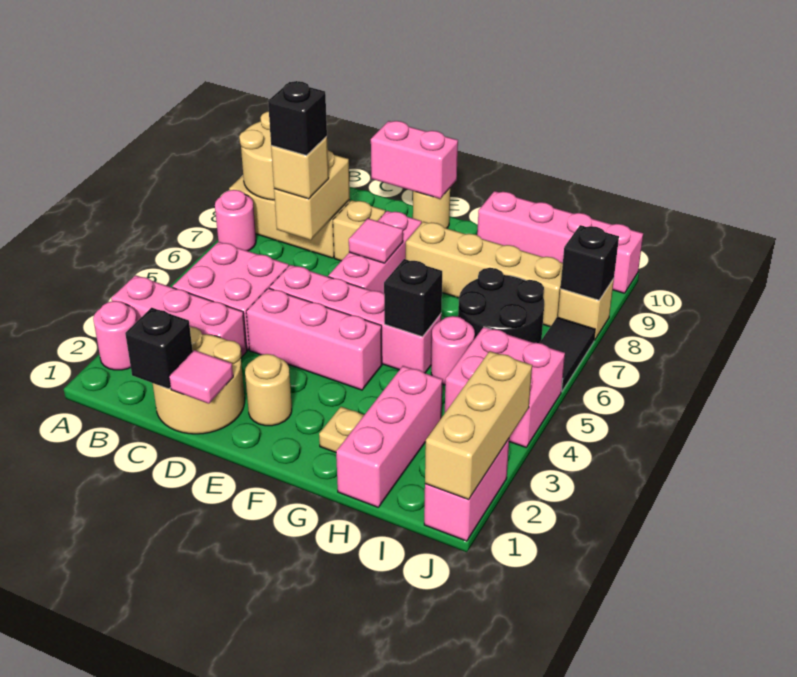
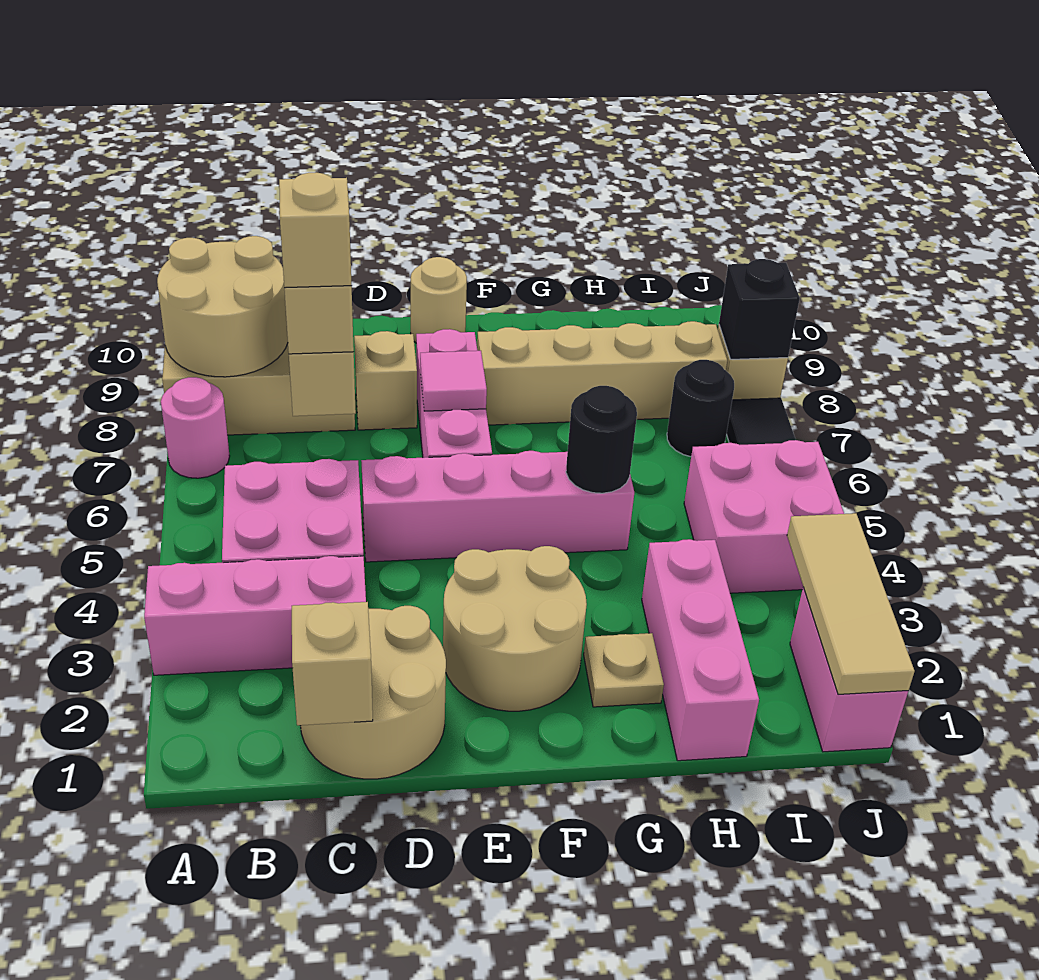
pink 1x1 round brick [93,301,137,370] -> none
black 1x1 brick [125,308,193,389] -> tan 1x1 brick [292,602,373,725]
black 1x1 brick [268,81,327,155] -> tan 1x1 brick [279,172,352,288]
pink 1x1 tile [169,350,233,404] -> none
pink 1x3 brick [246,288,382,390] -> none
pink 1x2 brick [371,121,458,199] -> none
tan 1x1 round brick [245,354,292,426] -> tan 2x2 round brick [443,546,587,711]
black 1x1 brick [384,259,442,337] -> black 1x1 round brick [566,386,637,493]
pink 1x4 brick [477,191,643,293] -> none
pink 1x1 round brick [431,316,475,385] -> none
black 2x2 round brick [458,268,544,343] -> black 1x1 round brick [667,360,734,457]
tan 1x3 brick [425,351,532,499] -> tan 1x3 tile [787,513,915,694]

